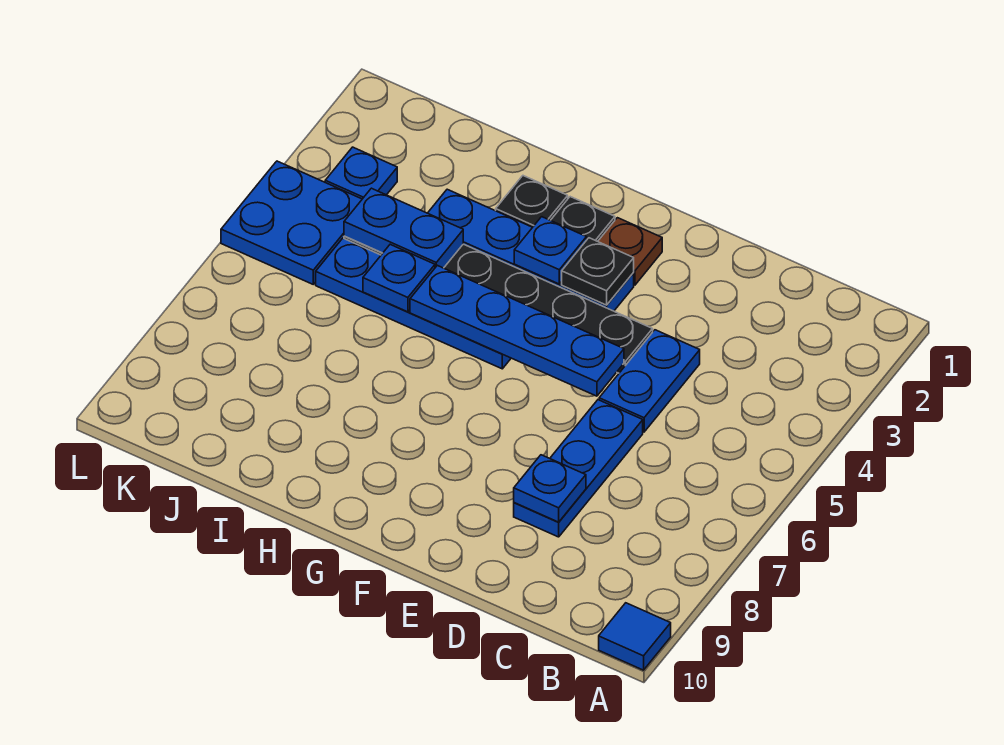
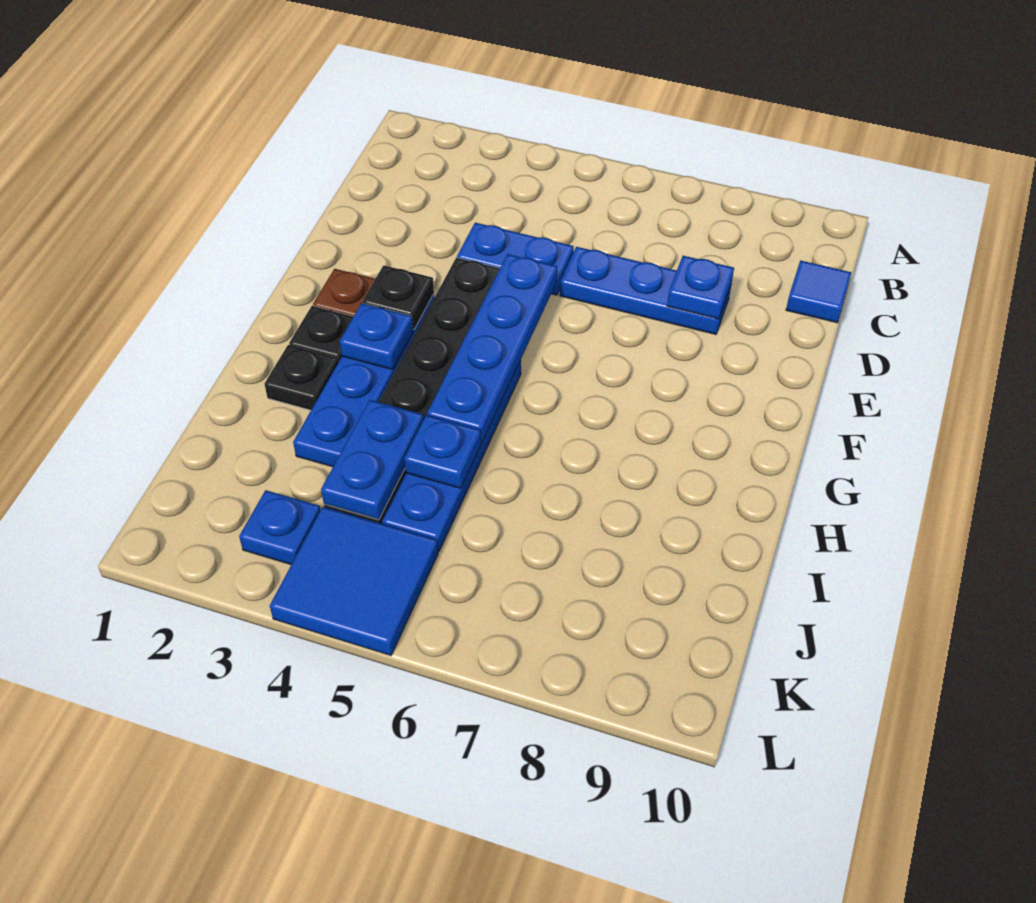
blue 1x1 tile [599,603,671,670] -> blue 1x1 tile moved to [786,260,851,323]
blue 2x2 plate [221,161,362,284] -> blue 2x2 tile [270,507,438,656]

